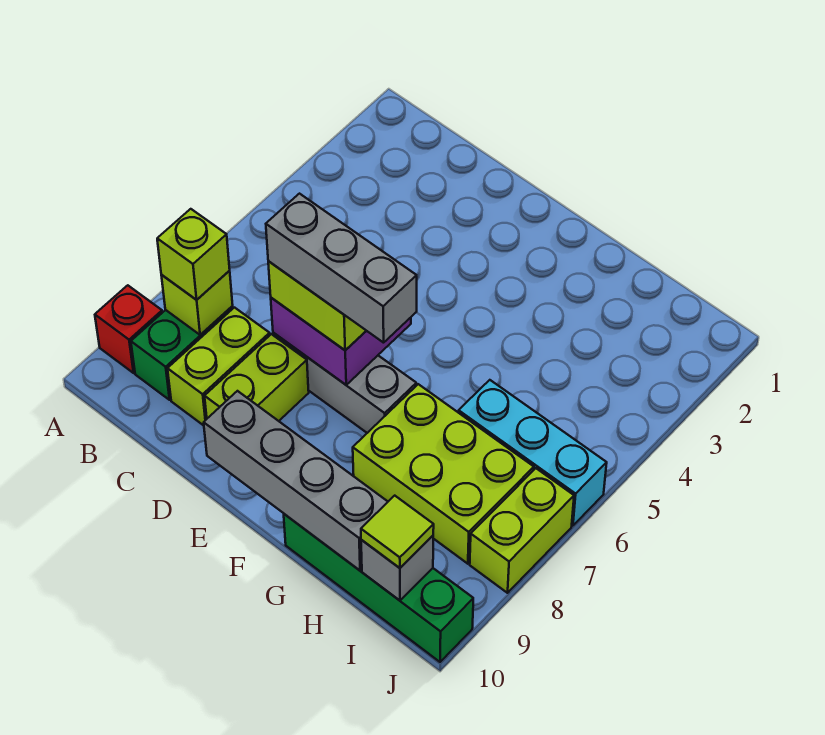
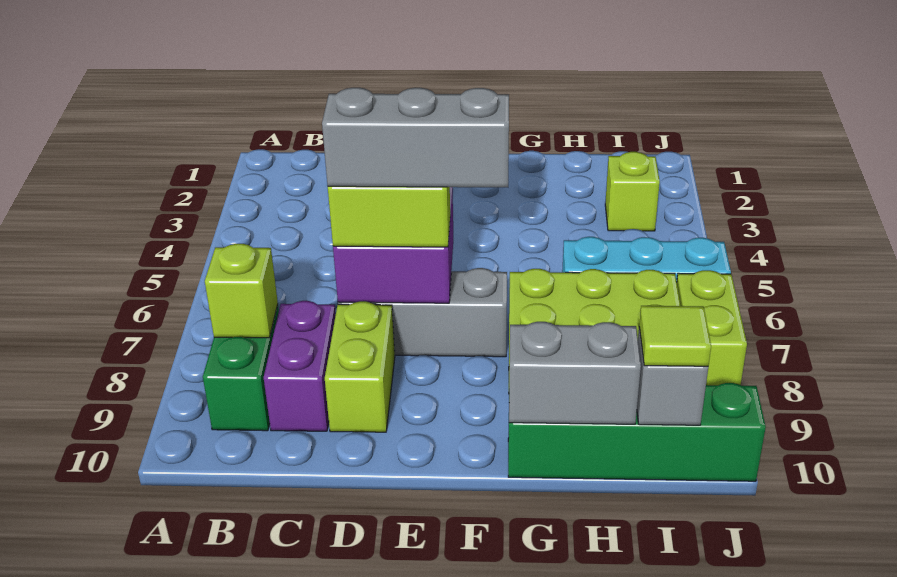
red 1x1 brick [95,285,162,373] -> none
lime 1x1 brick [157,209,230,300] -> lime 1x1 brick moved to [605,152,660,231]
lime 1x2 brick [168,308,270,426] -> purple 1x2 brick [264,301,336,431]
grey 1x4 brick [204,391,388,570] -> grey 1x2 brick [509,322,641,424]

